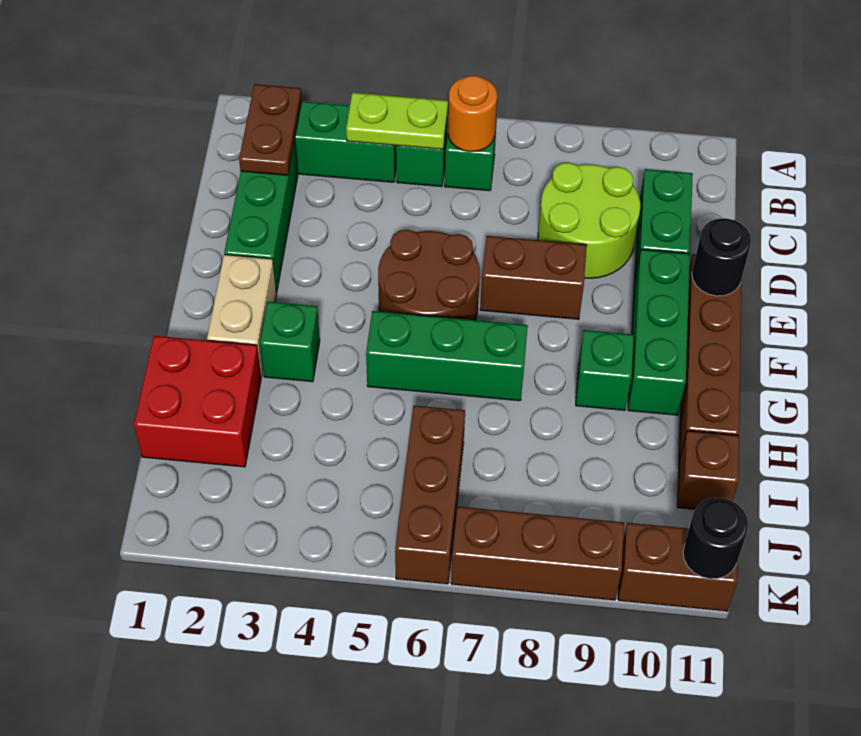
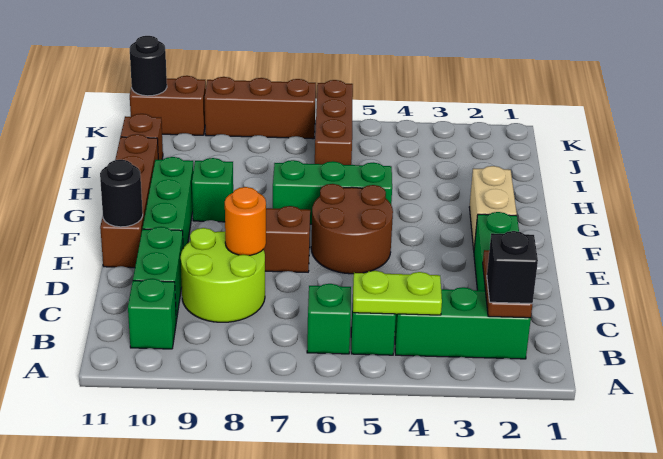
none -> black 1x1 brick [487,231,538,304]
orange 1x1 round brick [448,76,497,152] -> orange 1x1 round brick moved to [225,187,266,255]
green 1x1 brick [260,302,320,382] -> green 1x1 brick moved to [128,279,176,349]
red 2x2 brick [134,336,261,467] -> none

